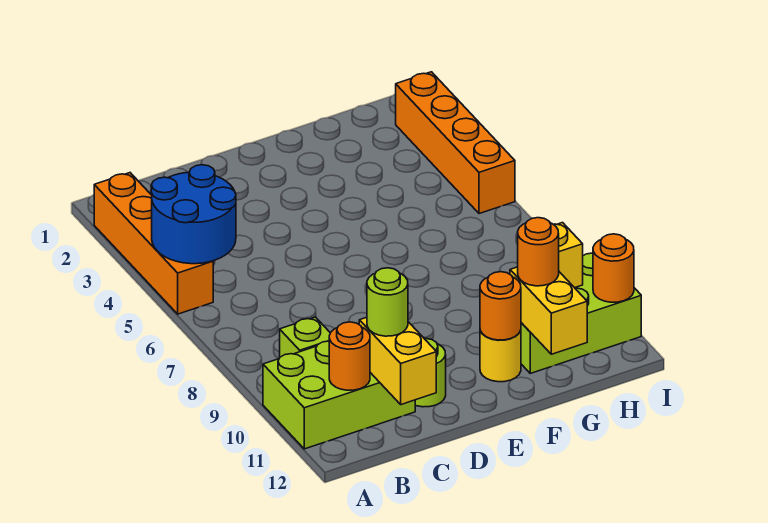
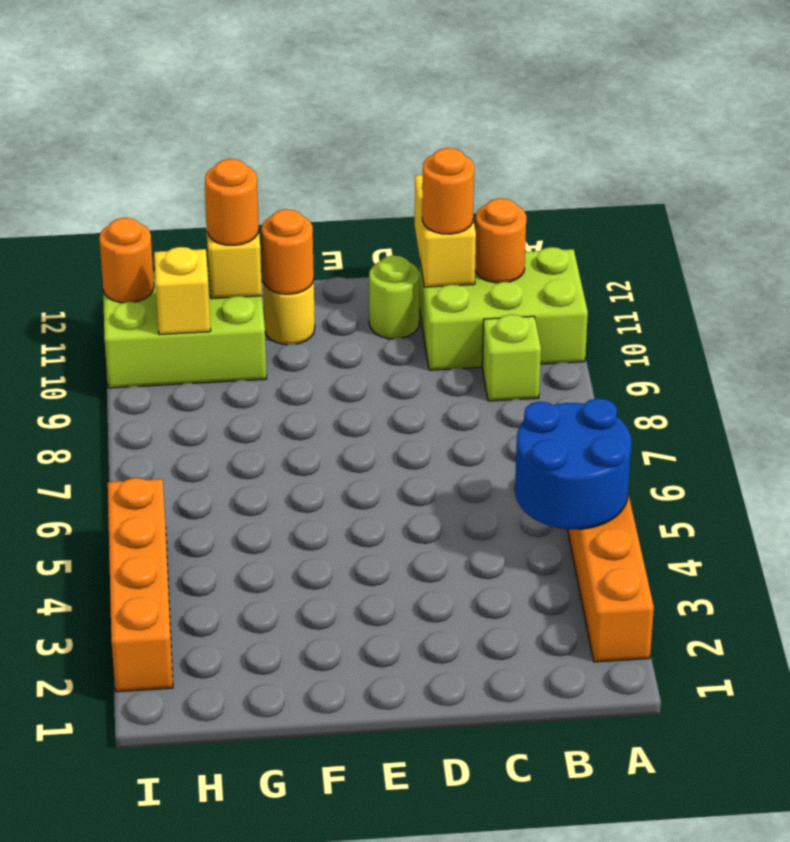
lime 1x1 round brick [367,268,408,336] -> orange 1x1 round brick [422,148,474,234]

